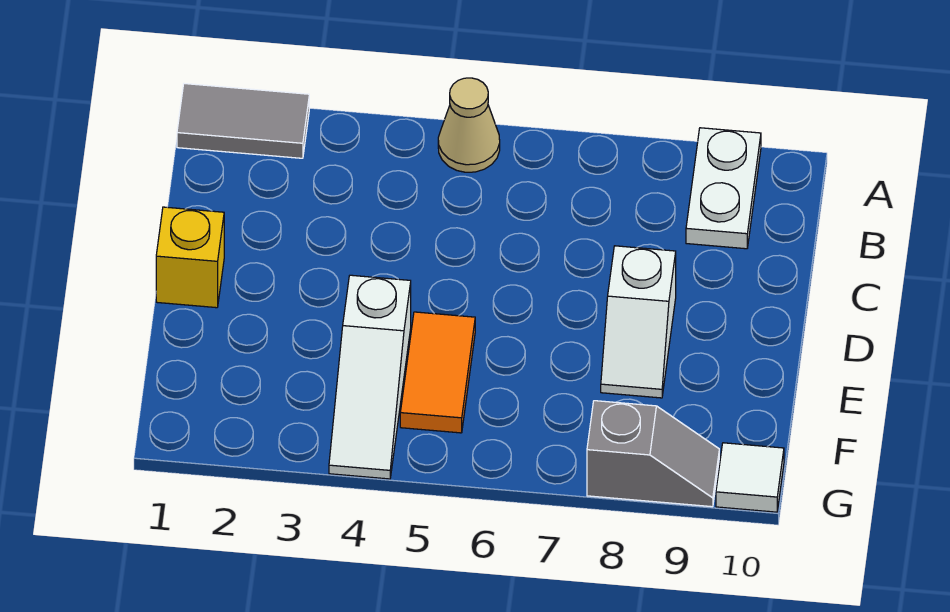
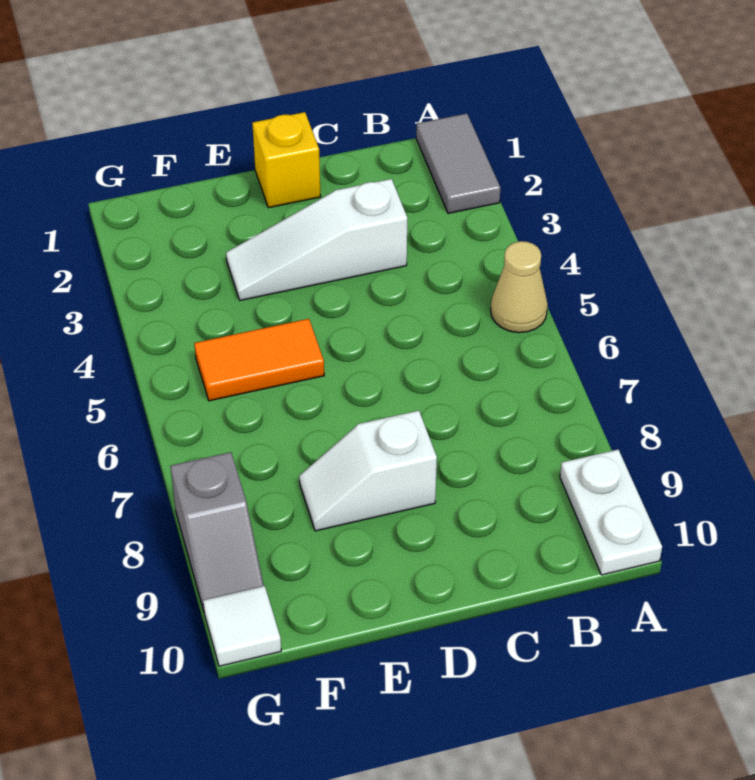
white 1x2 plate [686,128,761,249] -> white 1x2 plate turned to [560,450,662,575]
white 1x3 slope [329,275,411,479] -> white 1x3 slope moved to [226,179,407,301]

